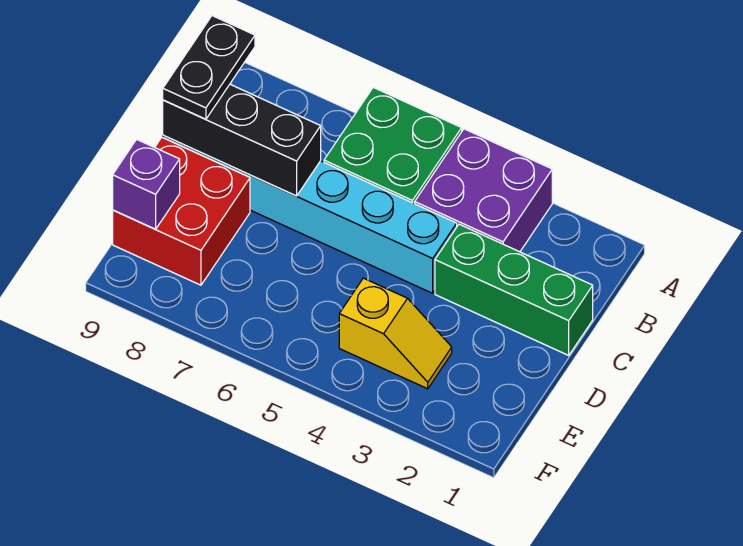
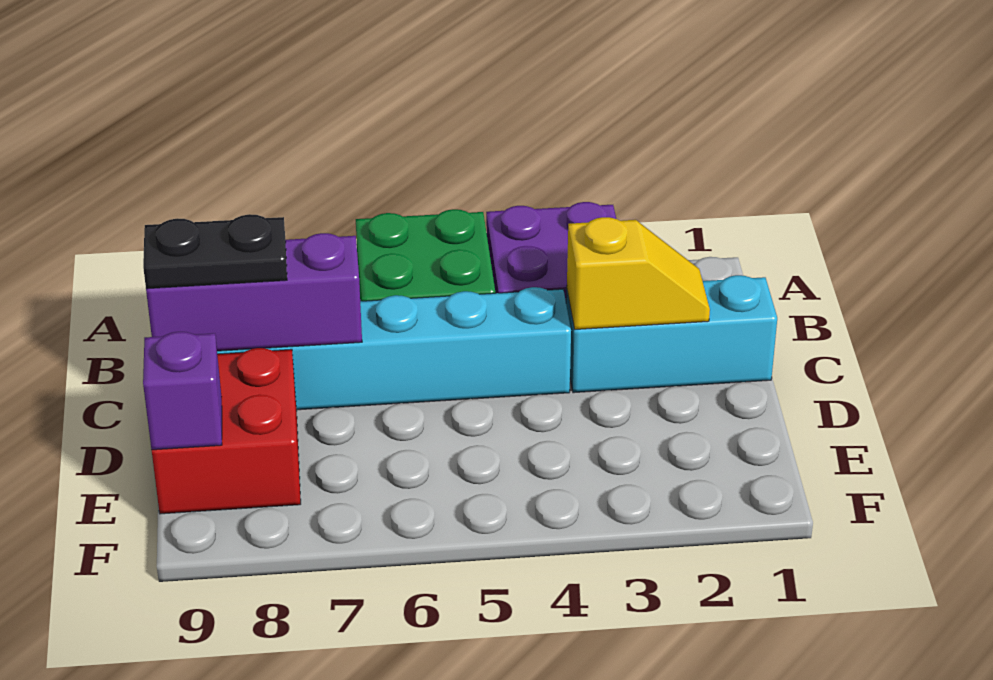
black 1x2 plate [163,16,255,119] -> black 1x2 plate turned to [143,214,287,289]
green 1x3 brick [435,224,593,355] -> cyan 1x3 brick [566,275,777,393]
black 1x3 brick [163,84,321,196] -> purple 1x3 brick [146,233,362,351]
yellow 1x2 slope [339,278,452,389] -> yellow 1x2 slope moved to [567,217,710,329]

